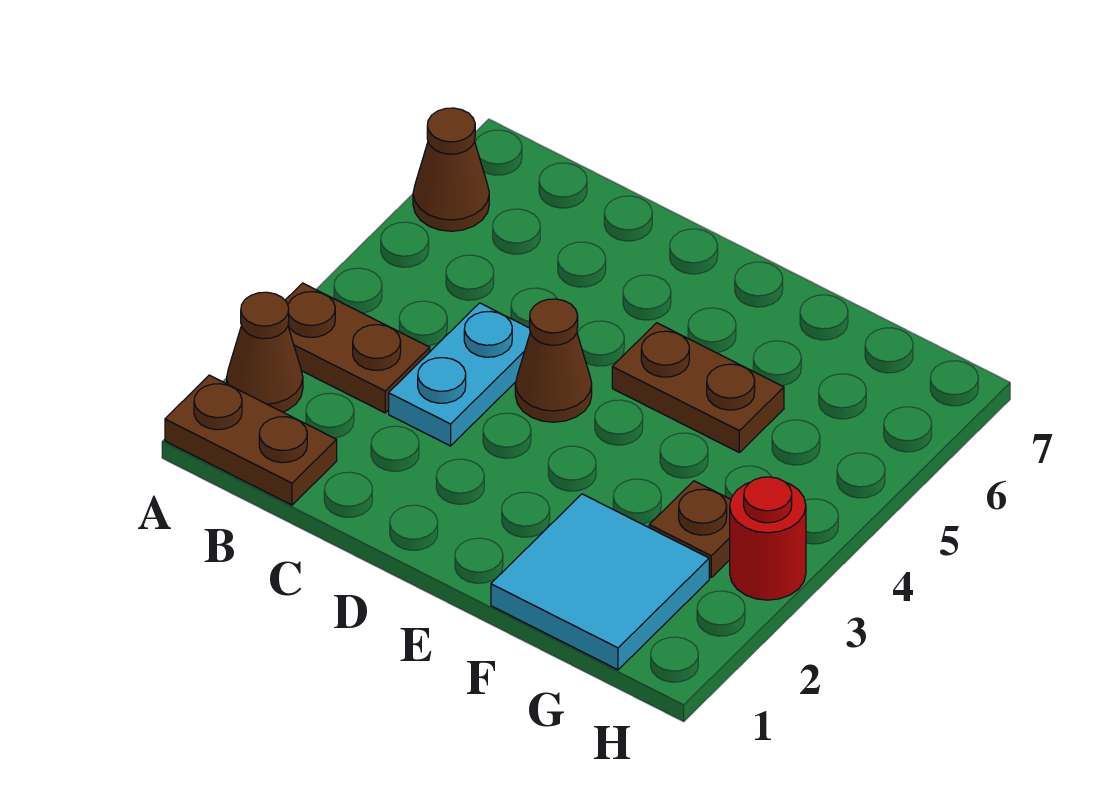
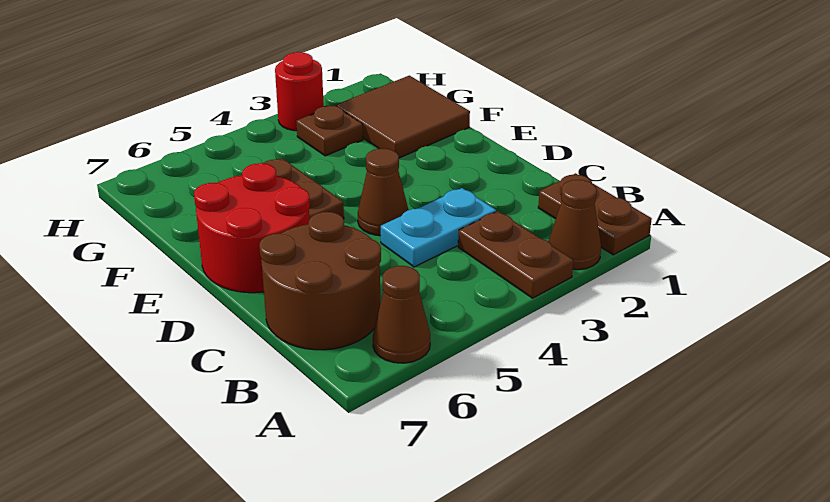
none -> brown 2x2 round brick [259,212,381,350]
none -> red 2x2 round brick [194,163,310,293]
cyan 2x2 tile [491,494,709,670] -> brown 2x2 tile [336,76,470,158]

